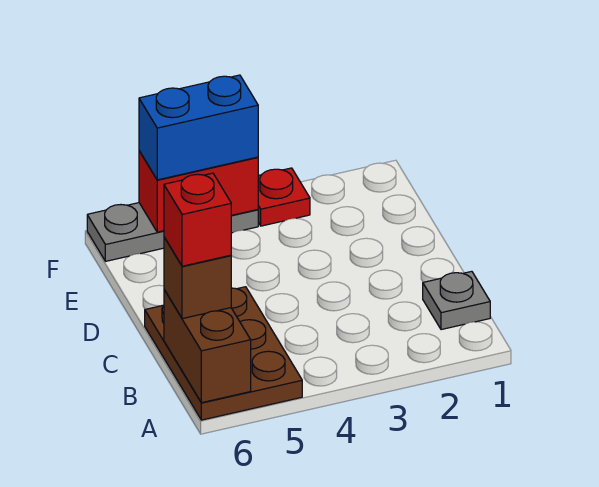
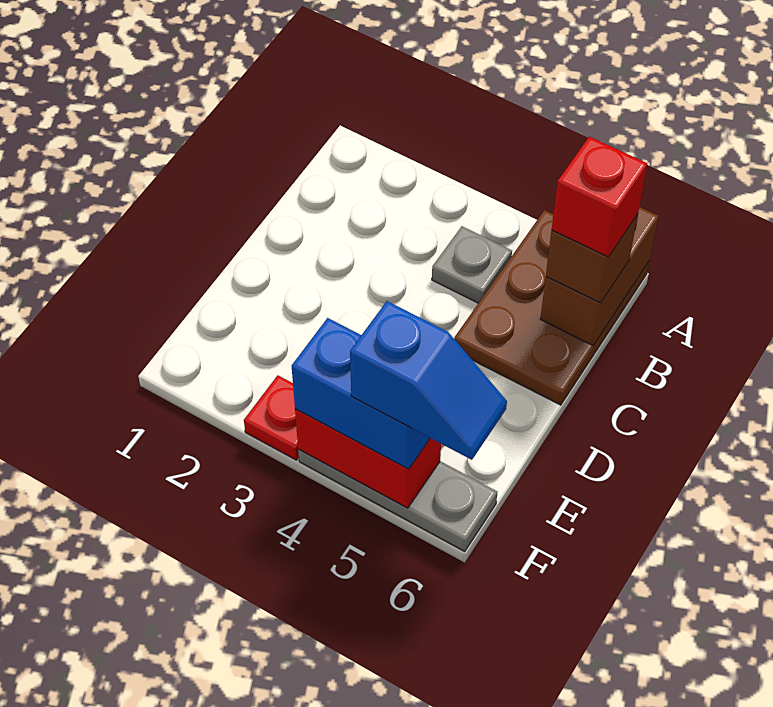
grey 1x1 plate [423,271,490,330] -> grey 1x1 plate moved to [432,226,512,303]
none -> blue 1x2 slope [350,301,507,460]

